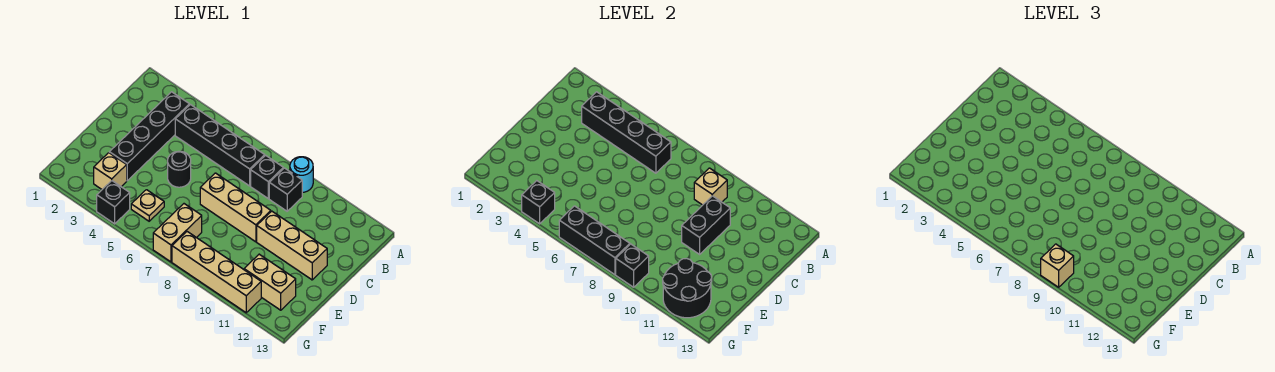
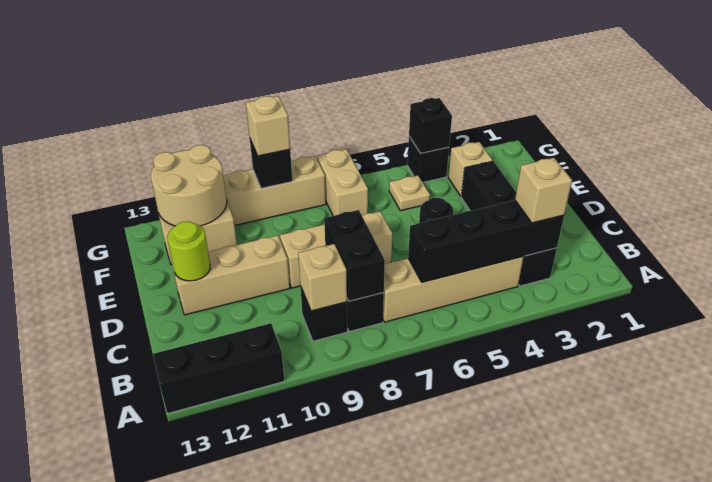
cyan 1x1 round brick [290,157,313,192] -> none
none -> tan 1x1 brick [515,158,572,223]
black 1x4 brick [175,105,265,186] -> tan 1x4 brick [383,257,524,322]
black 1x2 brick [682,196,730,254] -> black 1x2 brick moved to [324,210,385,301]
none -> lime 1x1 round brick [168,221,210,281]
black 2x2 round brick [663,258,712,318] -> tan 2x2 round brick [151,145,227,226]
black 1x3 brick [559,206,630,275] -> black 1x3 brick moved to [153,323,284,414]

